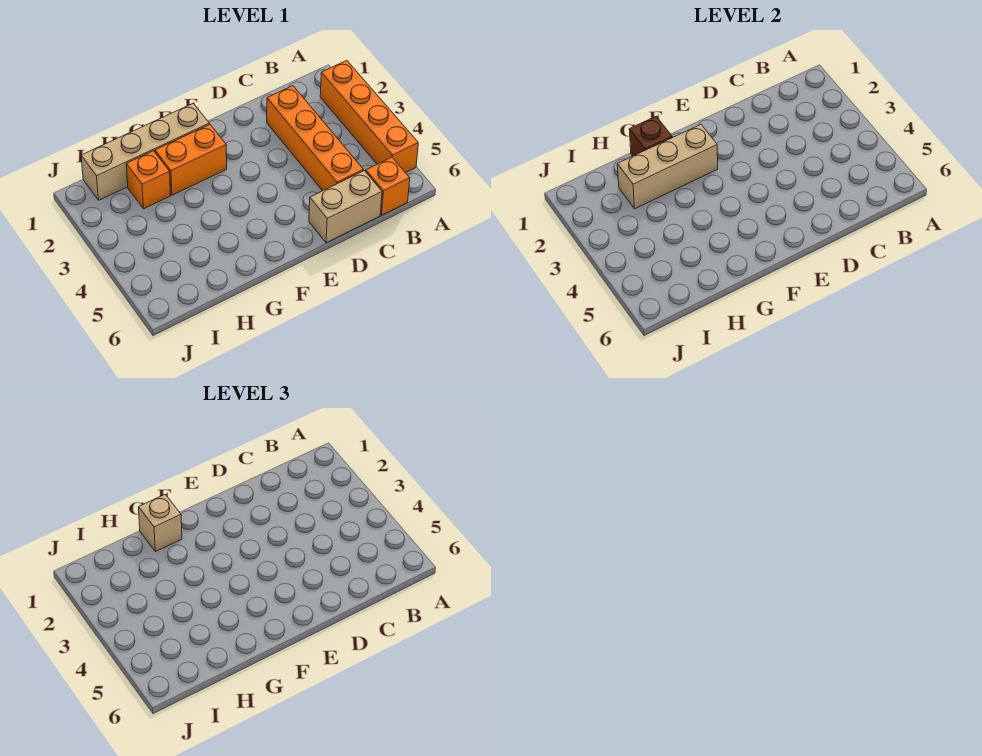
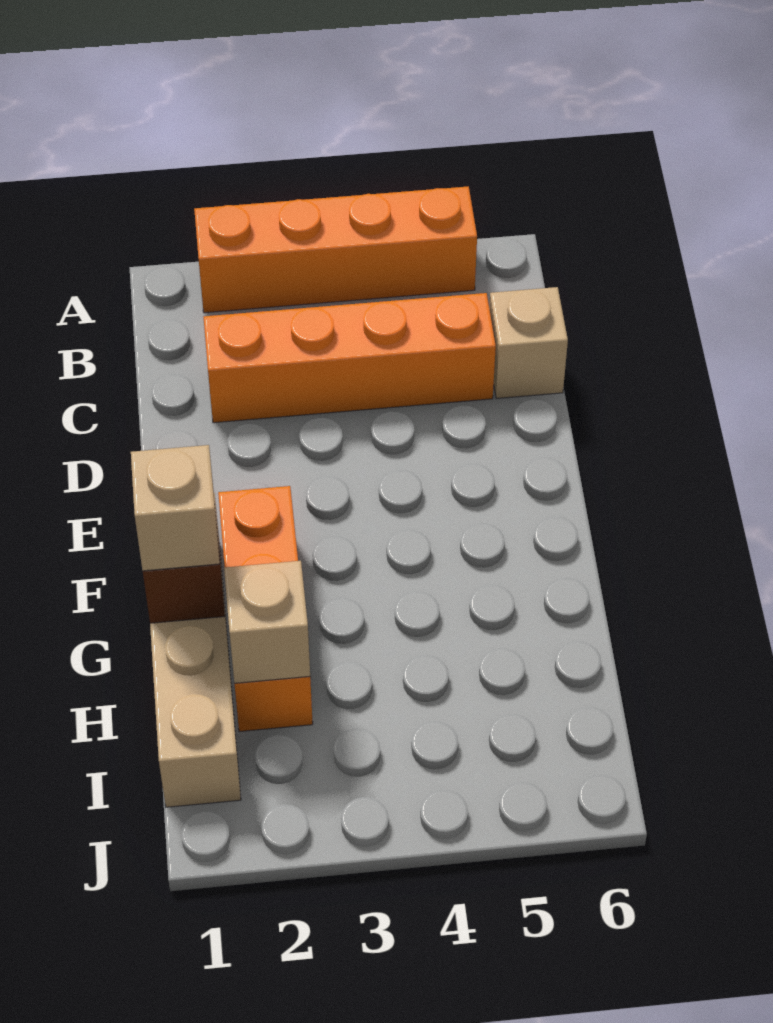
orange 1x1 brick [366,157,410,215] -> none
tan 1x2 brick [309,171,382,243] -> tan 1x1 brick [489,287,568,399]
tan 1x3 brick [617,125,718,209] -> tan 1x1 brick [224,561,310,683]

